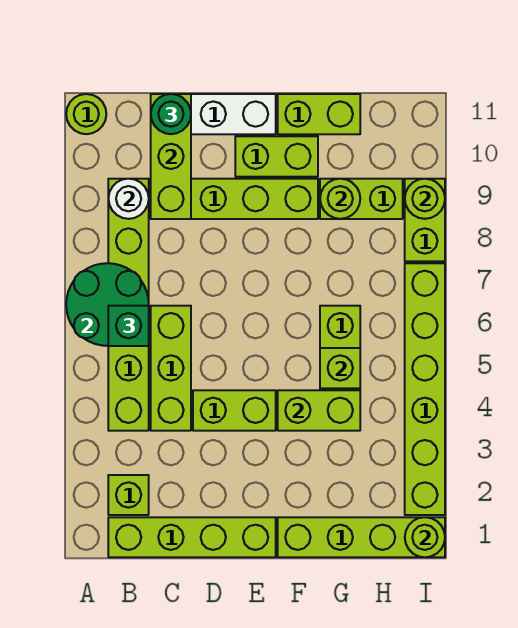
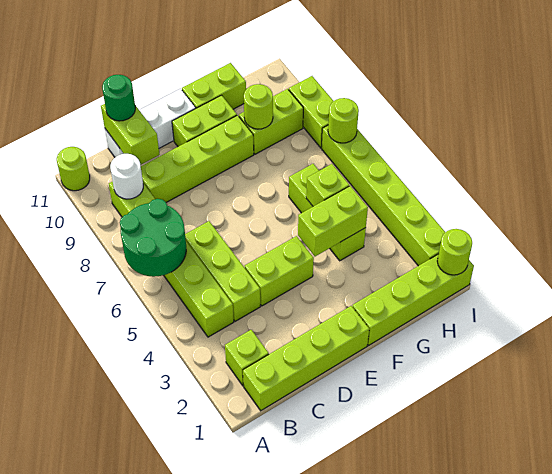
green 1x1 brick [108,306,149,346] -> none
lime 1x3 brick [151,94,191,219] -> lime 1x2 brick [101,104,160,165]
lime 1x1 round brick [405,179,445,219] -> lime 1x1 round brick moved to [328,98,359,143]

